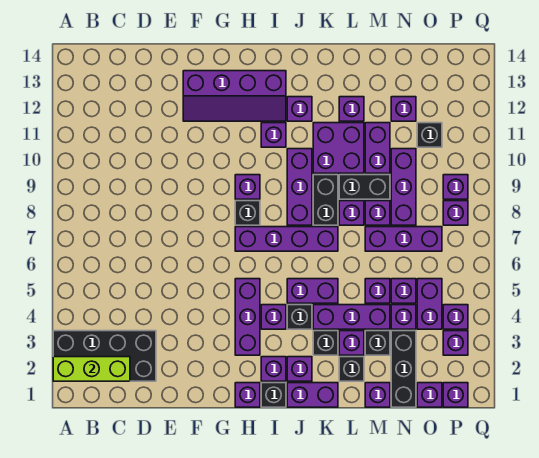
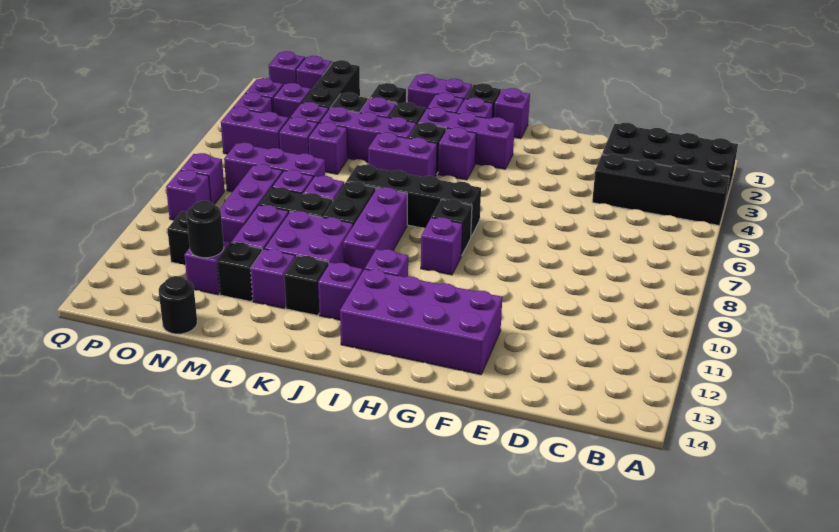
lime 1x3 brick [53,357,130,381] -> none
none -> black 1x4 brick [592,154,729,225]
purple 2x4 slope [183,71,286,121] -> purple 2x4 brick [340,269,502,375]
purple 1x3 brick [235,279,260,355] -> purple 1x3 brick turned to [418,107,515,169]
purple 1x4 brick [235,227,338,251] -> black 1x4 brick [346,165,481,236]
none -> black 1x1 brick [284,256,329,316]
purple 1x1 brick [365,383,390,407] -> purple 1x1 brick moved to [274,83,311,118]
none -> black 1x1 brick [217,242,262,302]
none -> black 1x1 round brick [186,201,224,258]
none -> black 1x1 round brick [159,276,197,334]
purple 1x2 brick [417,279,442,329] -> purple 1x2 brick turned to [221,107,289,154]

